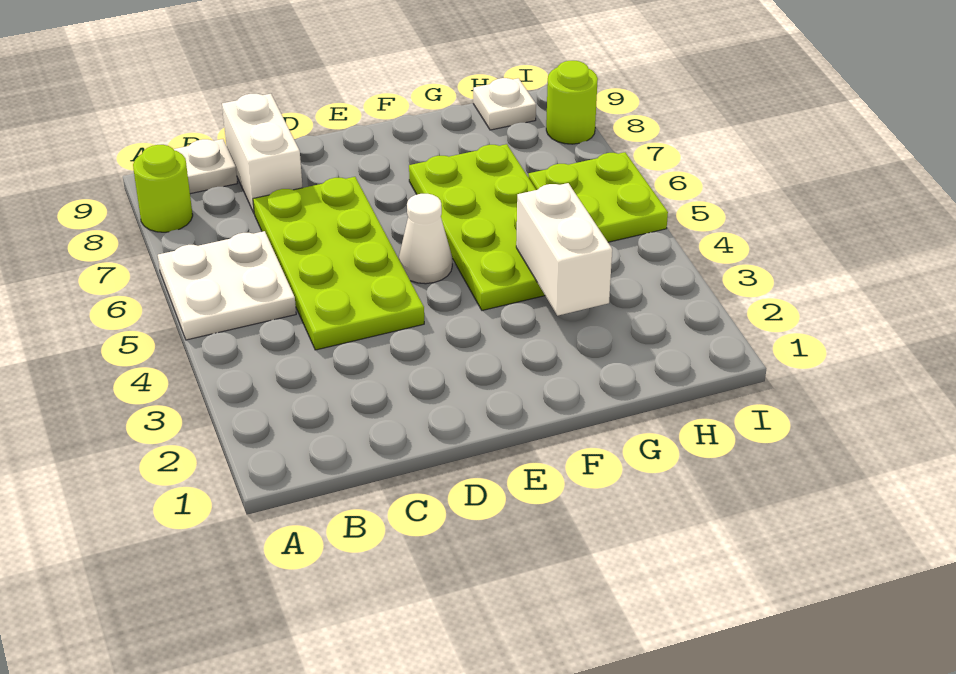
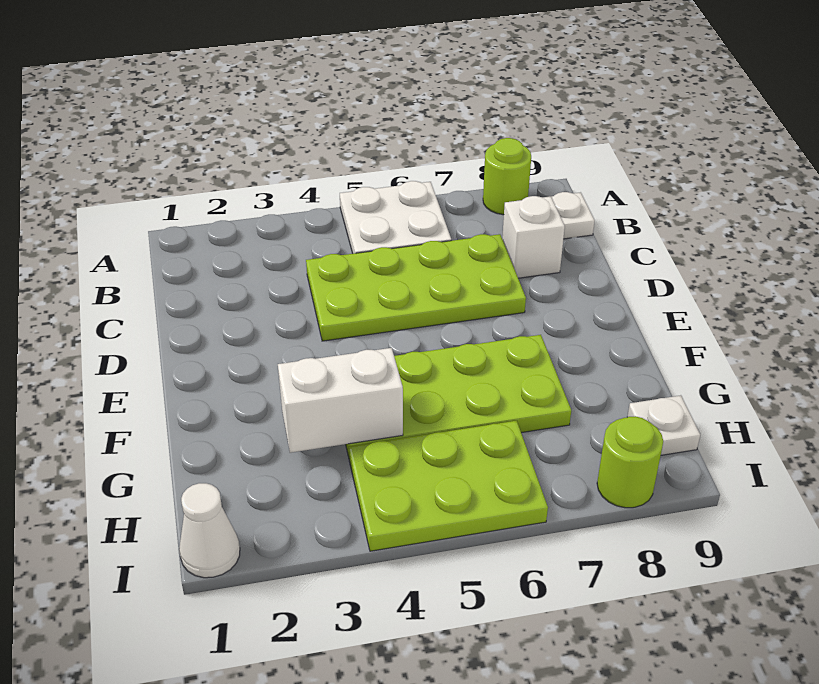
white 1x2 brick [222,94,303,213] -> white 1x1 brick [502,196,565,278]
white 1x1 cone [399,194,452,284] -> white 1x1 cone moved to [179,483,240,578]
lime 2x2 plate [528,152,668,242] -> lime 2x3 plate [349,421,548,551]

